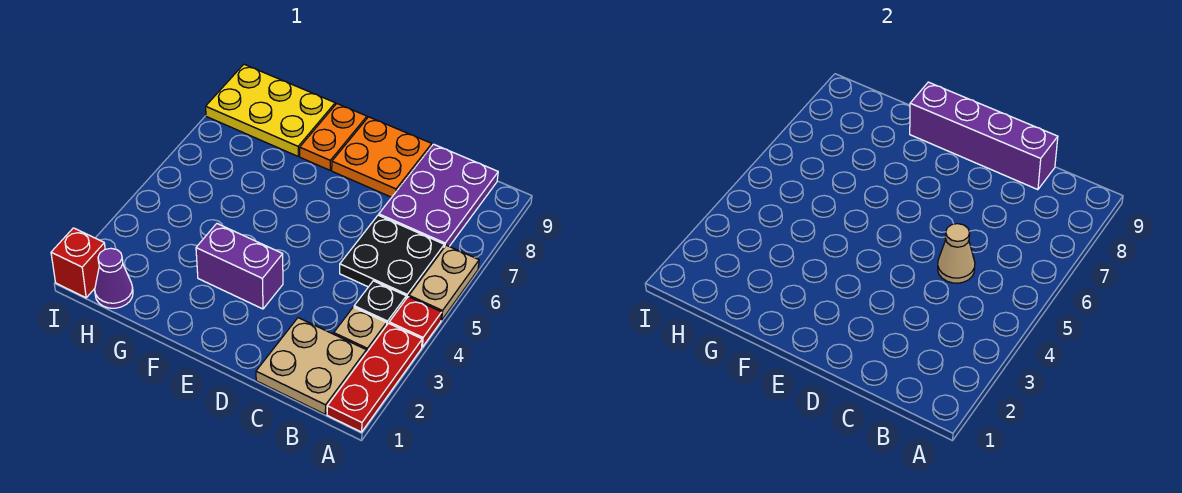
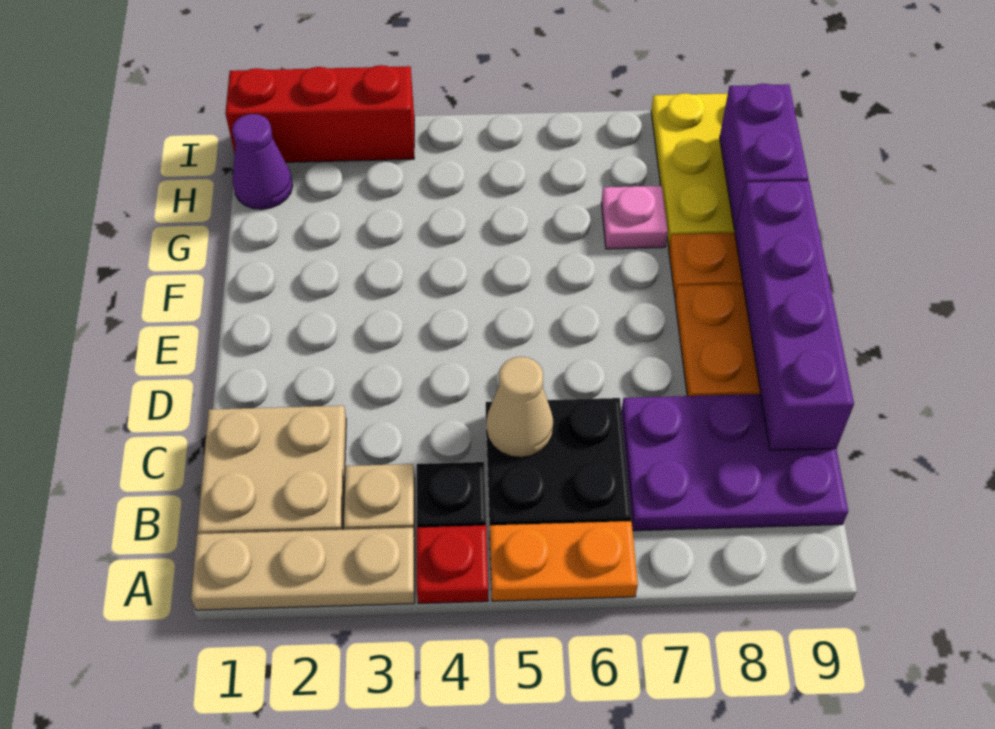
red 1x3 plate [327,323,422,432] -> tan 1x3 plate [191,528,415,610]
tan 1x2 plate [409,245,479,320] -> orange 1x2 plate [490,521,638,601]
purple 1x2 brick [196,224,283,309] -> purple 1x2 brick moved to [720,84,808,230]
none -> pink 1x1 plate [601,186,668,249]
red 1x1 brick [51,228,105,298] -> red 1x3 brick [225,65,414,162]

